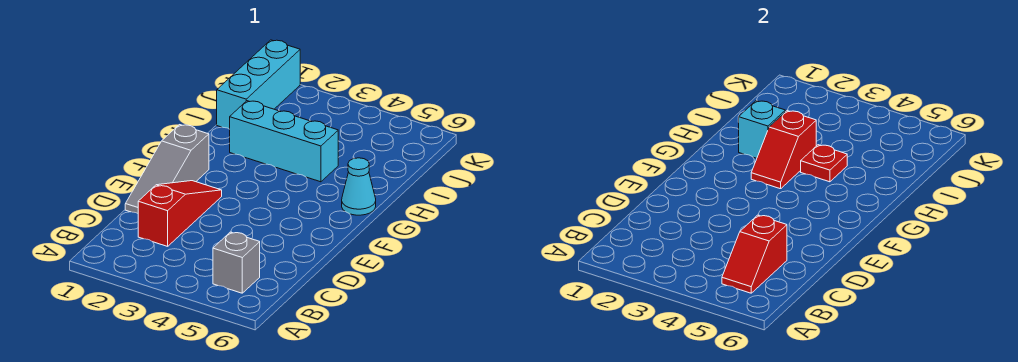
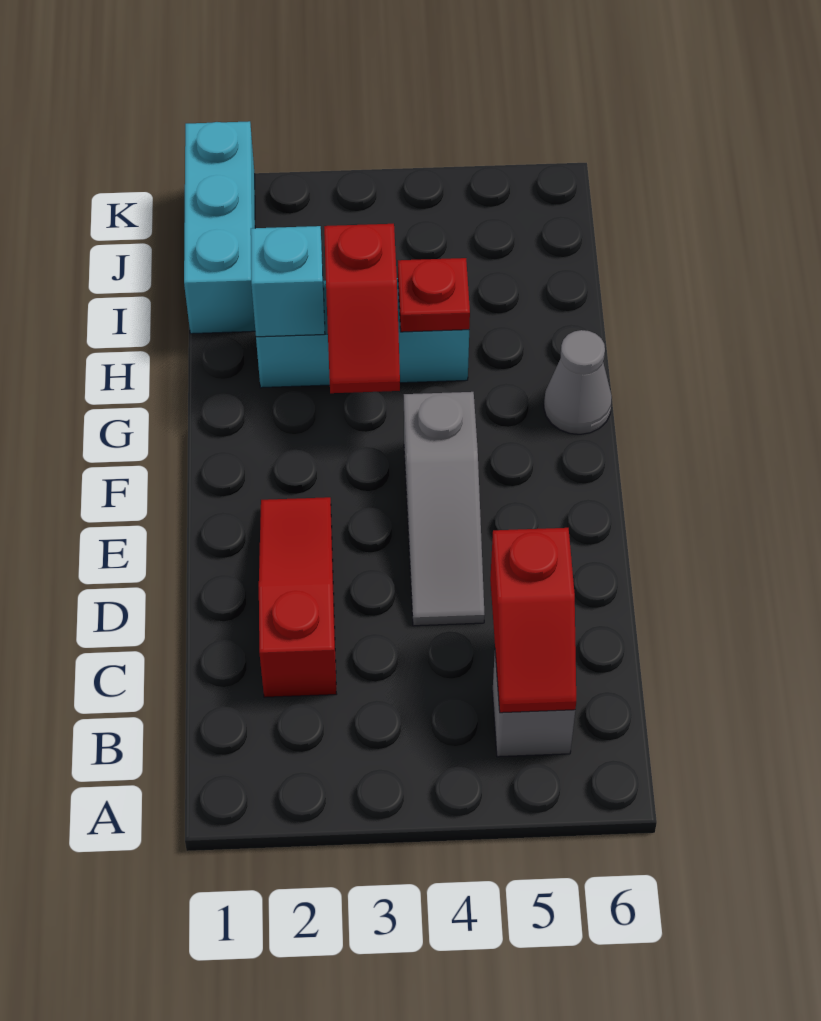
grey 1x3 slope [125,125,209,213] -> grey 1x3 slope moved to [404,392,485,626]
cyan 1x1 cone [342,158,376,215] -> grey 1x1 cone [544,330,612,434]

